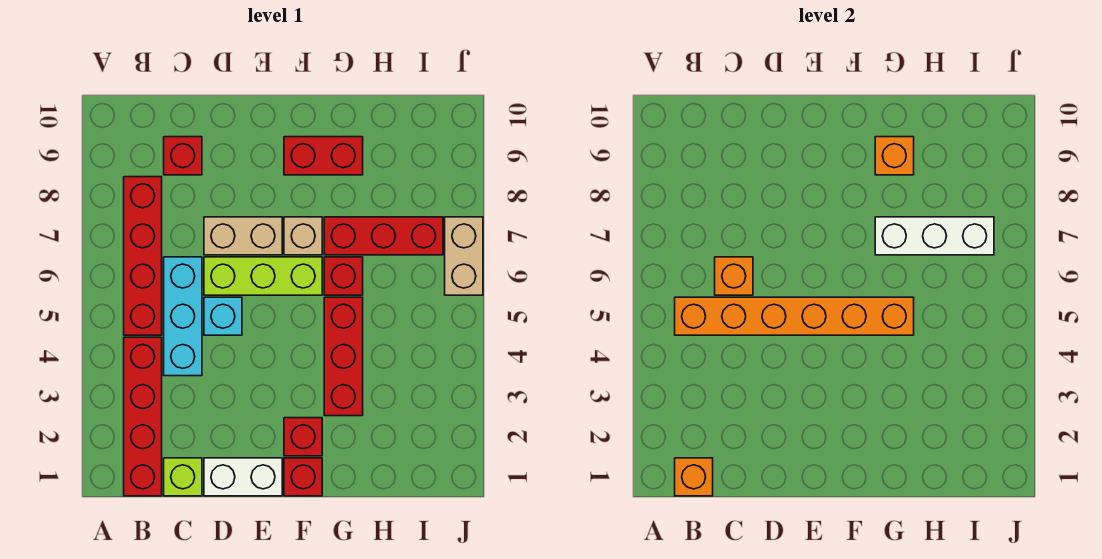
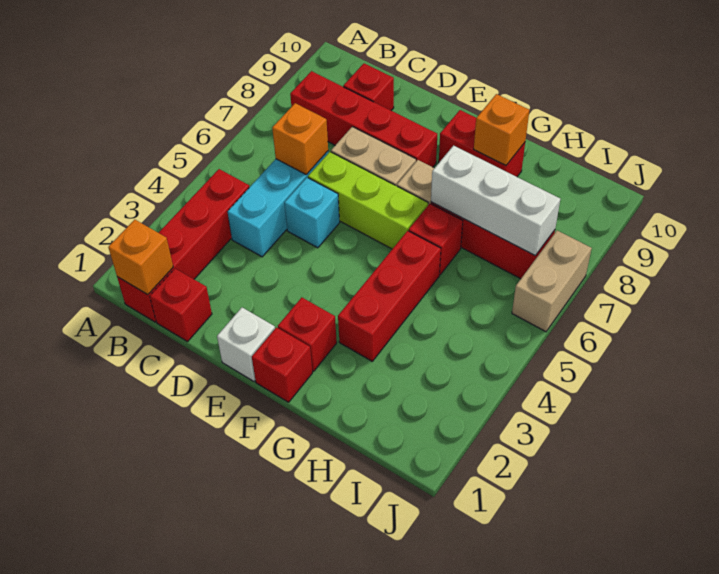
red 1x4 brick [124,177,162,335] -> red 1x4 brick turned to [290,71,437,167]
orange 1x6 brick [675,297,914,335] -> none
lime 1x1 brick [164,458,202,496] -> red 1x1 brick [150,269,212,342]
white 1x2 brick [204,458,282,496] -> white 1x1 brick [217,308,275,381]

